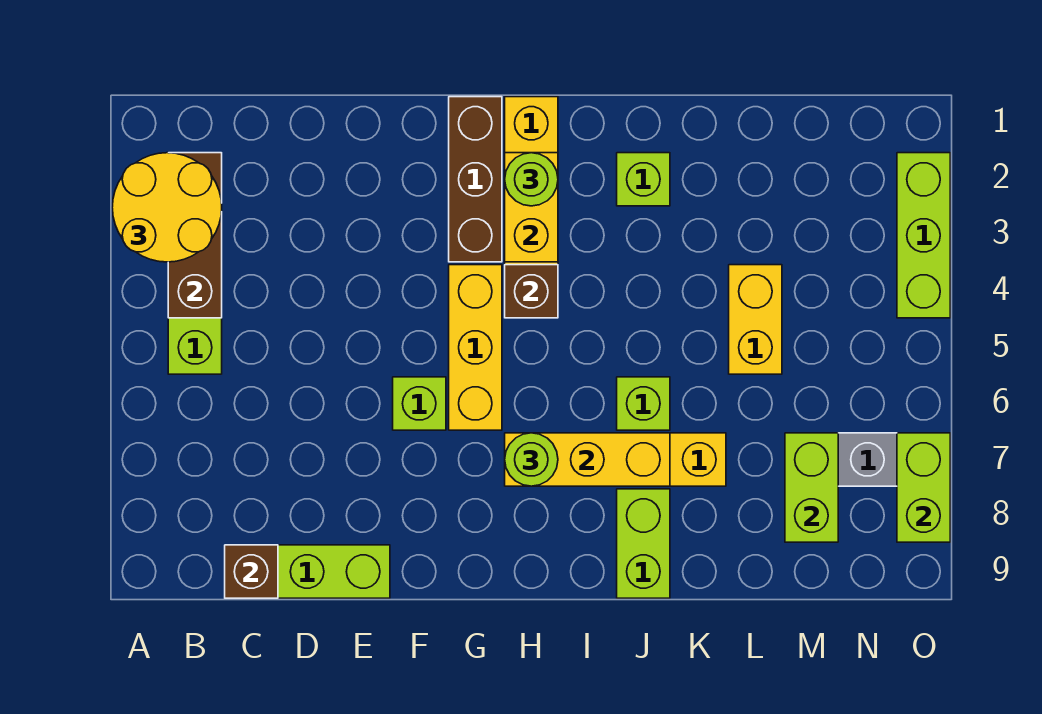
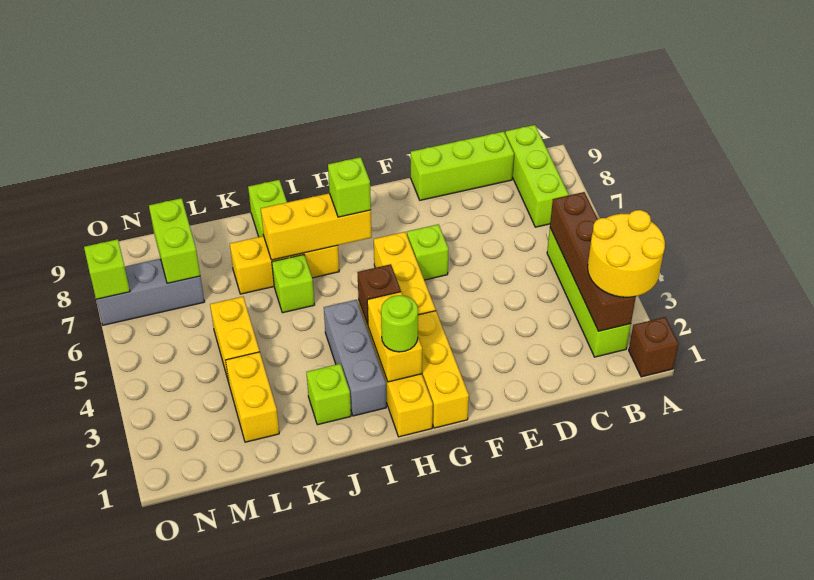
brown 1x3 brick [168,153,222,318] -> brown 1x4 brick [550,192,636,331]
brown 1x1 brick [225,545,278,598] -> brown 1x1 brick moved to [629,317,679,377]
brown 1x3 brick [449,97,502,262] -> yellow 1x3 brick [418,311,469,428]
lime 1x1 round brick [505,433,558,486] -> lime 1x1 brick [328,157,371,217]
none -> grey 1x3 brick [324,300,386,416]
none -> yellow 1x2 brick [225,352,279,442]
lime 1x3 brick [897,153,950,318] -> lime 1x3 brick moved to [505,125,568,227]
lime 1x2 brick [897,433,950,542] -> lime 1x1 brick [84,239,130,299]

